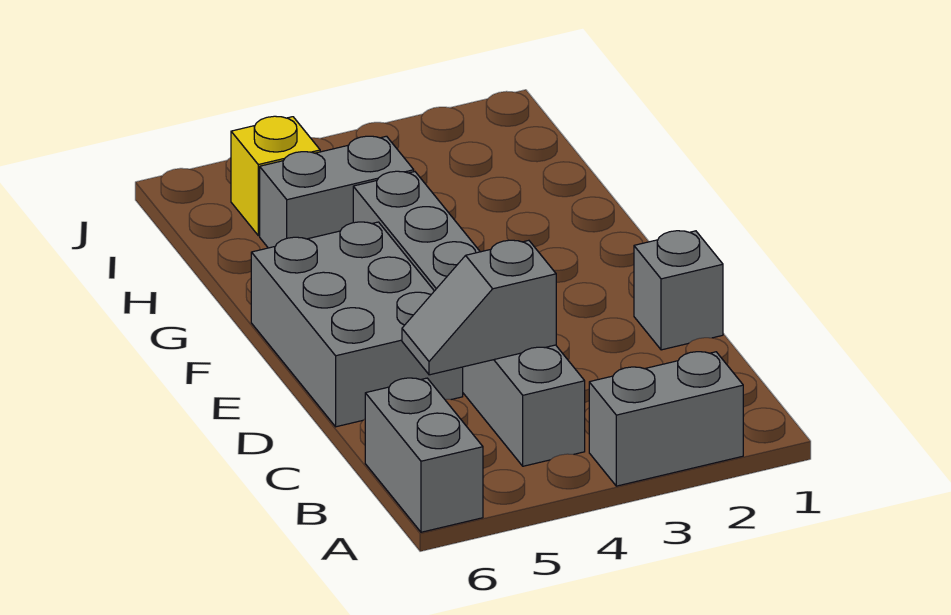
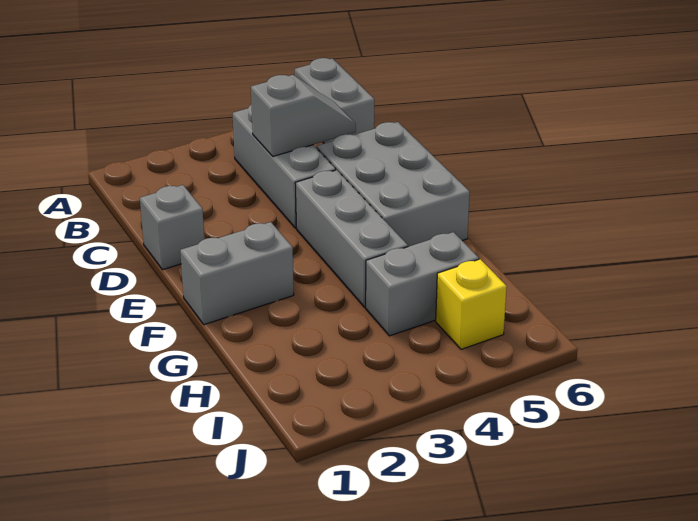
grey 1x2 brick [589,352,743,486] -> grey 1x2 brick moved to [180,222,294,325]

